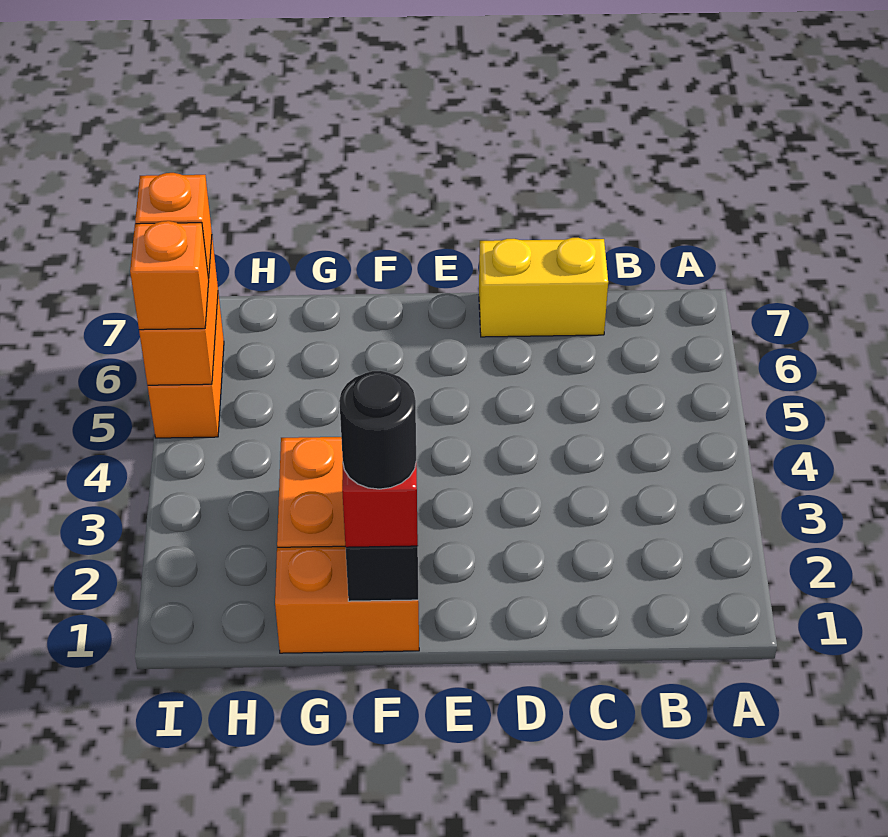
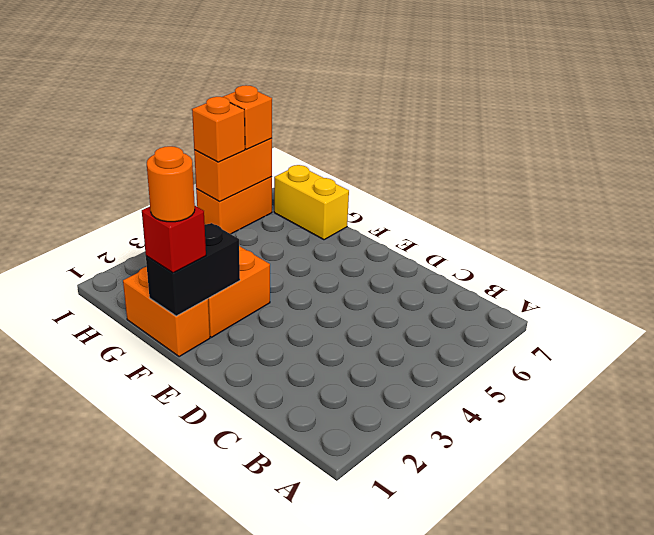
yellow 1x2 brick [479,238,608,337] -> yellow 1x2 brick moved to [274,165,349,240]
black 1x1 round brick [339,371,416,489] -> orange 1x1 round brick [147,146,195,222]

